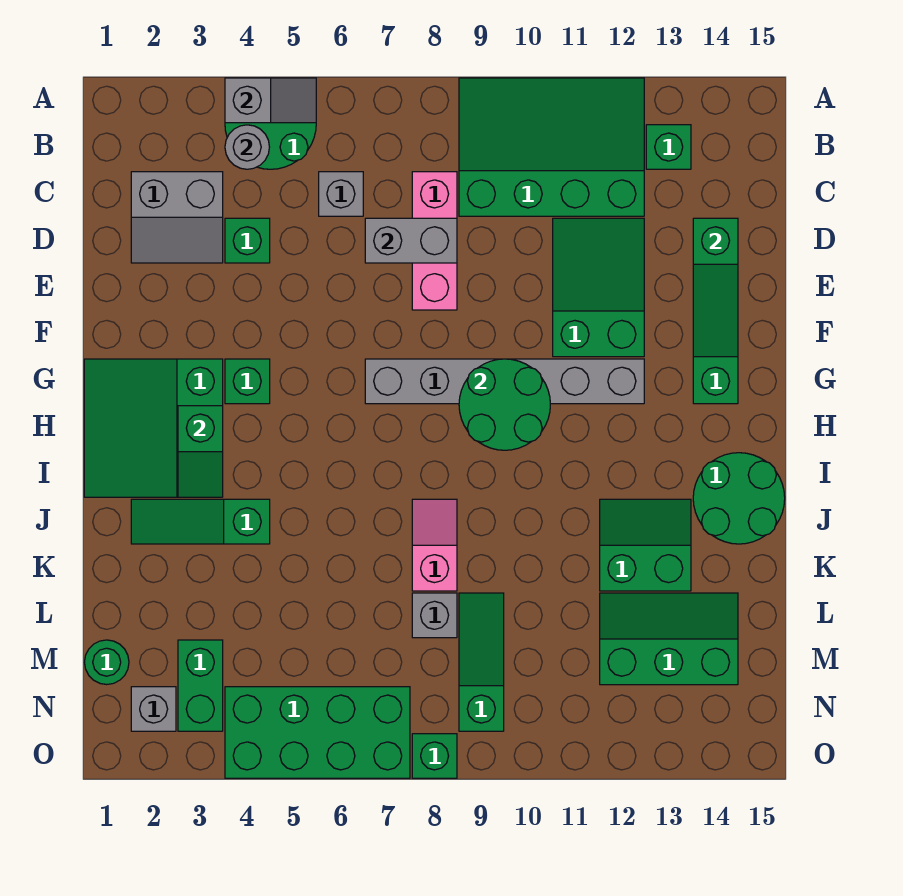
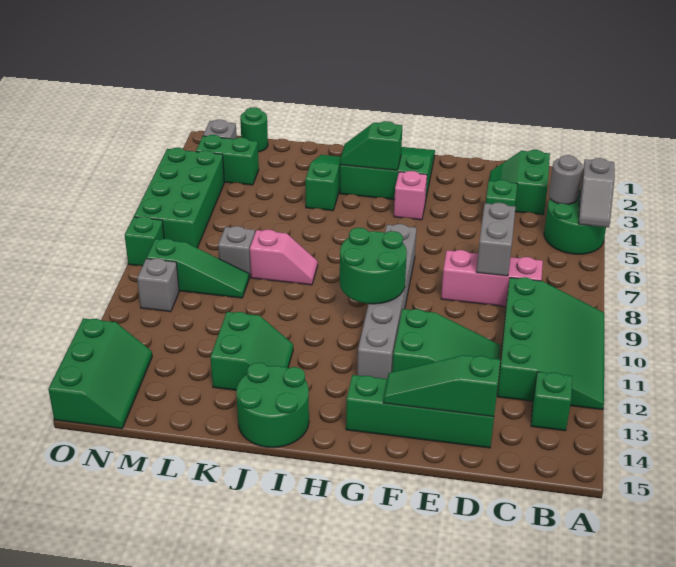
grey 2x2 slope [131,172,223,263] -> green 2x2 slope [489,150,550,215]
grey 1x1 brick [319,172,363,216] -> grey 1x1 brick moved to [137,258,179,312]
green 1x1 brick [225,359,270,404] -> pink 1x1 brick [394,171,427,220]
green 2x3 slope [600,593,738,685] -> green 2x3 slope moved to [48,318,152,429]

